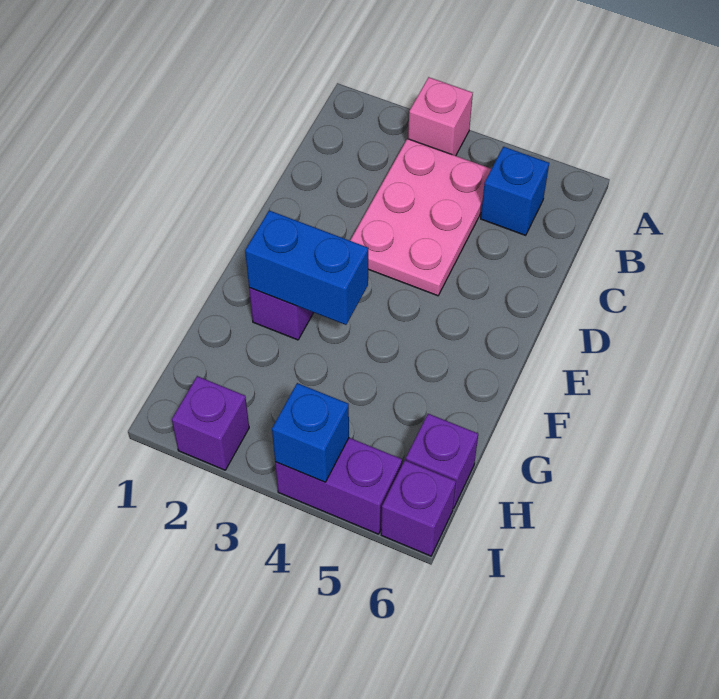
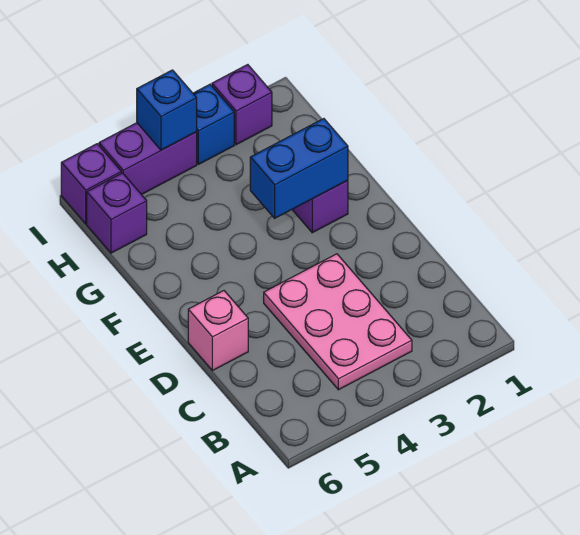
pink 1x1 brick [408,77,473,156] -> pink 1x1 brick moved to [188,291,248,371]
blue 1x1 brick [481,147,549,235] -> blue 1x1 brick moved to [193,84,234,164]

